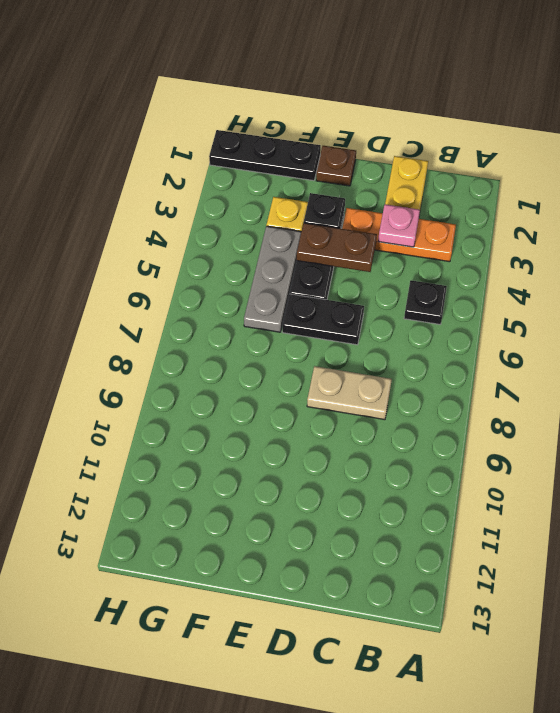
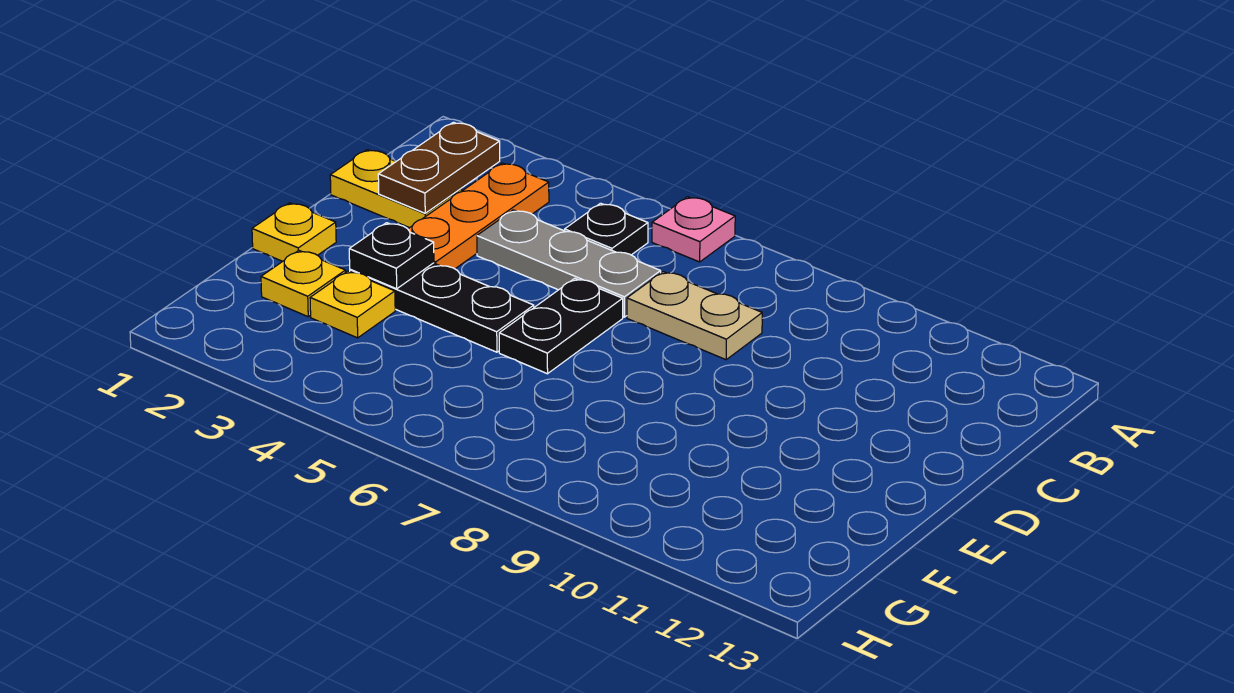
pink 1x1 plate [378,204,420,247] -> pink 1x1 plate moved to [652,197,735,262]
tan 1x2 plate [307,366,392,420] -> tan 1x2 plate turned to [627,272,762,360]
brown 1x2 plate [297,223,377,272] -> brown 1x2 plate moved to [378,122,500,213]
brown 1x1 plate [316,146,356,186] -> yellow 1x1 plate [252,203,336,261]
black 1x3 plate [209,130,321,181] -> none
none -> yellow 1x1 plate [261,250,346,317]
grey 1x3 plate [244,226,301,332] -> grey 1x3 plate moved to [477,210,661,317]

